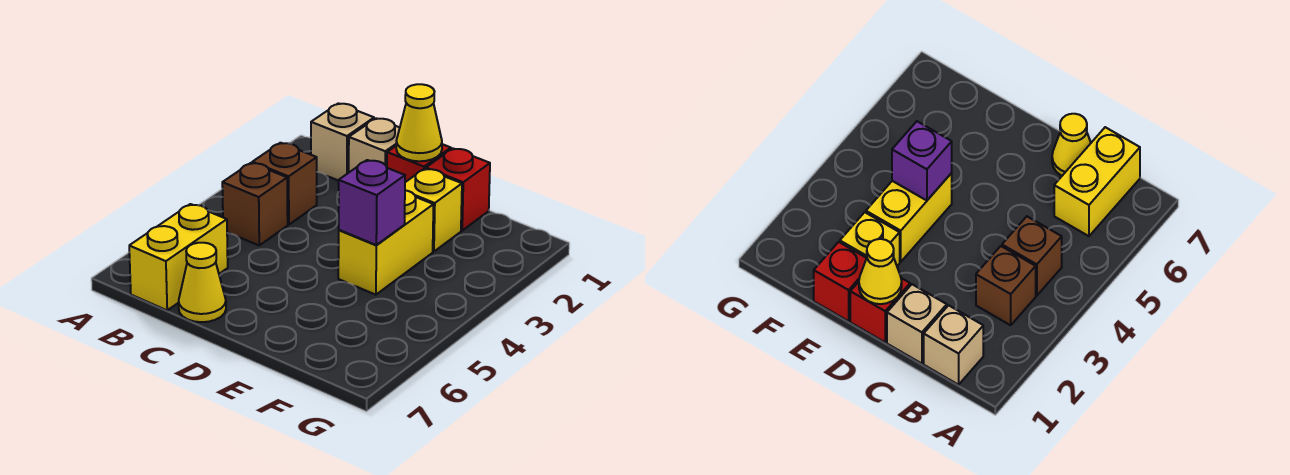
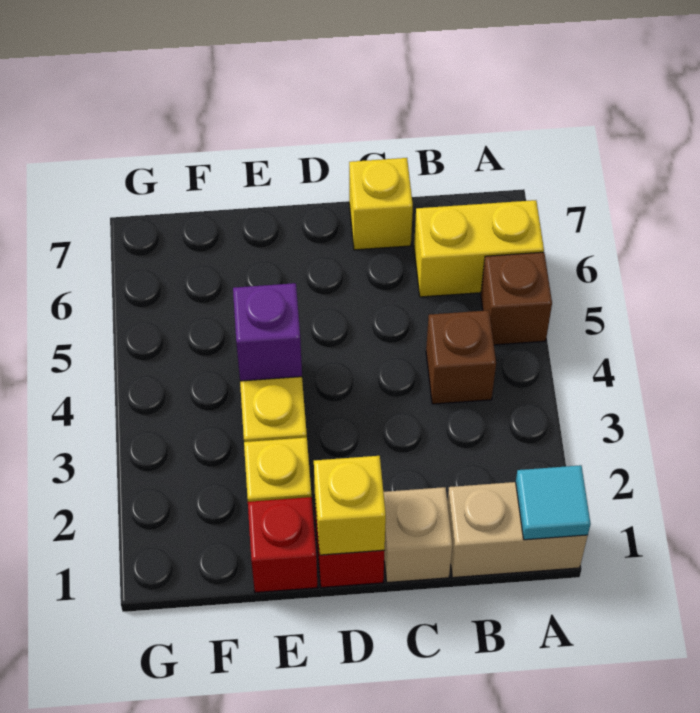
none -> cyan 1x1 tile [516,465,591,540]
tan 1x1 brick [311,103,374,181] -> tan 1x2 brick [447,482,588,578]
brown 1x1 brick [252,143,317,225] -> brown 1x1 brick moved to [481,252,552,345]
yellow 1x2 brick [129,204,228,310] -> yellow 1x2 brick turned to [414,200,544,297]
yellow 1x1 cone [179,243,226,322] -> yellow 1x1 brick [349,158,413,250]
yellow 1x1 cone [396,84,442,161] -> yellow 1x1 brick [314,456,386,555]

